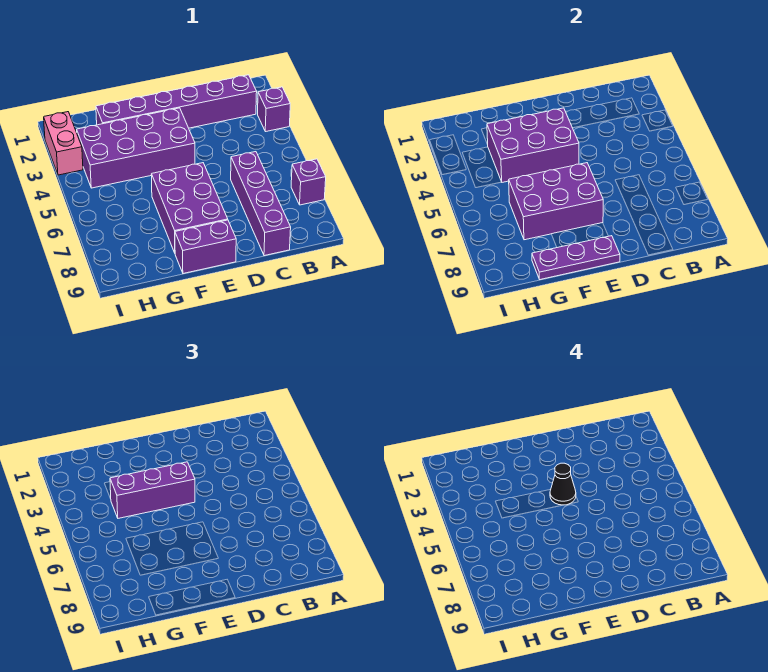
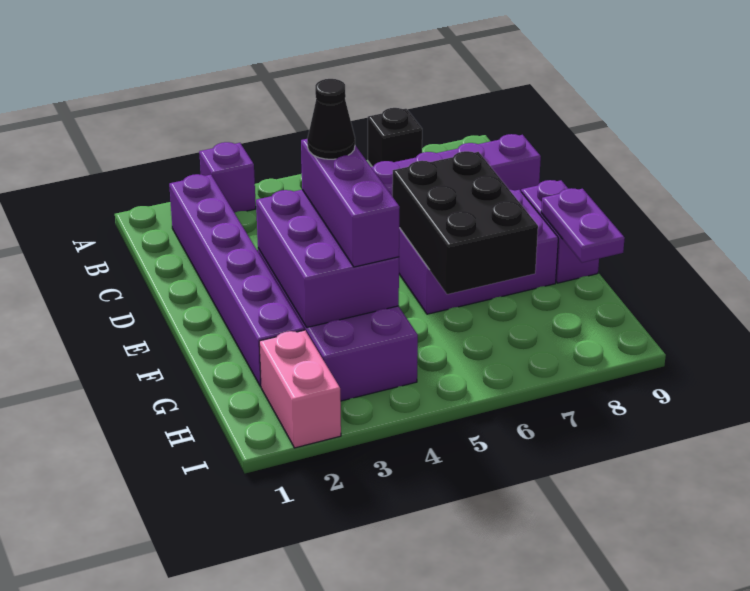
purple 1x1 brick [291,159,326,205] -> black 1x1 brick [368,108,422,167]
purple 2x3 brick [509,163,603,240] -> black 2x3 brick [392,151,538,294]
purple 1x3 plate [532,236,620,280] -> purple 1x2 plate [541,188,625,263]
pink 1x2 brick [44,112,83,175] -> pink 1x2 brick turned to [259,330,341,448]

